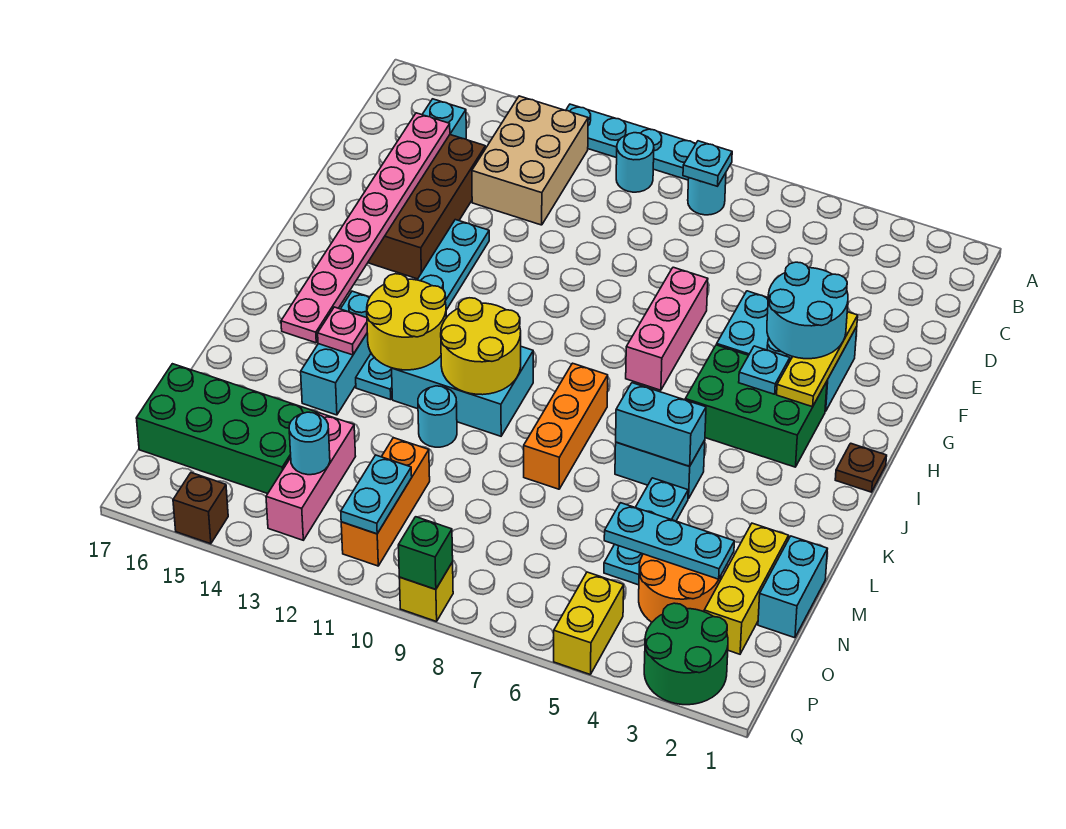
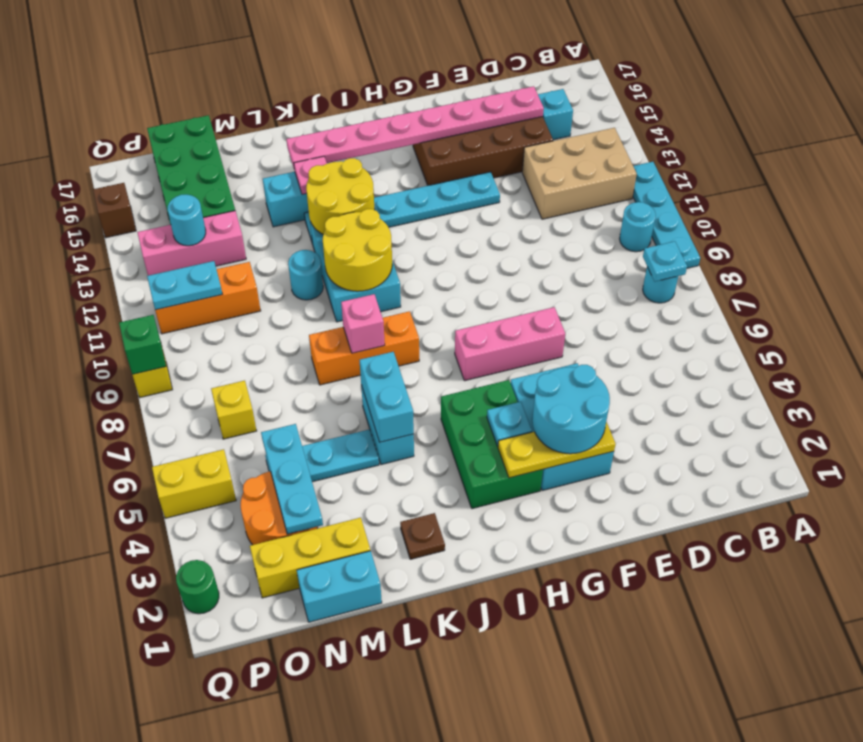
brown 1x1 plate [835,443,887,492] -> brown 1x1 plate moved to [400,513,445,559]
none -> pink 1x1 brick [341,294,385,353]
none -> yellow 1x1 brick [211,381,257,439]
green 2x2 round brick [644,603,728,705] -> green 1x1 round brick [176,560,219,614]

